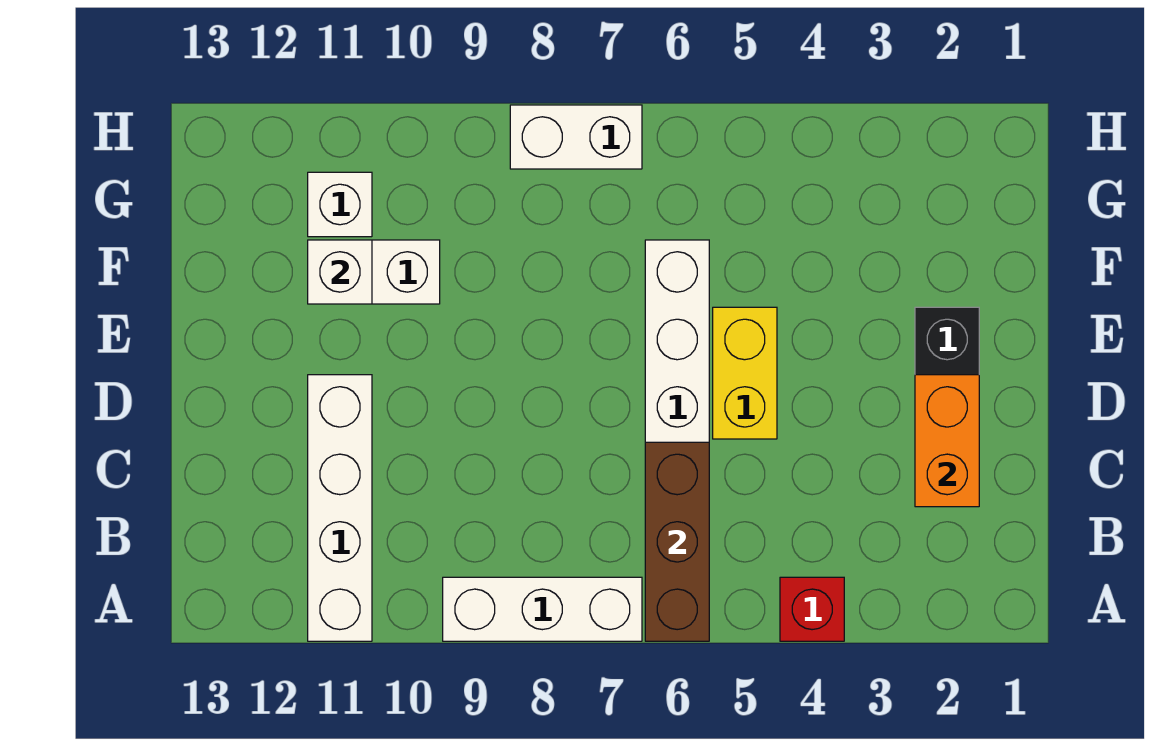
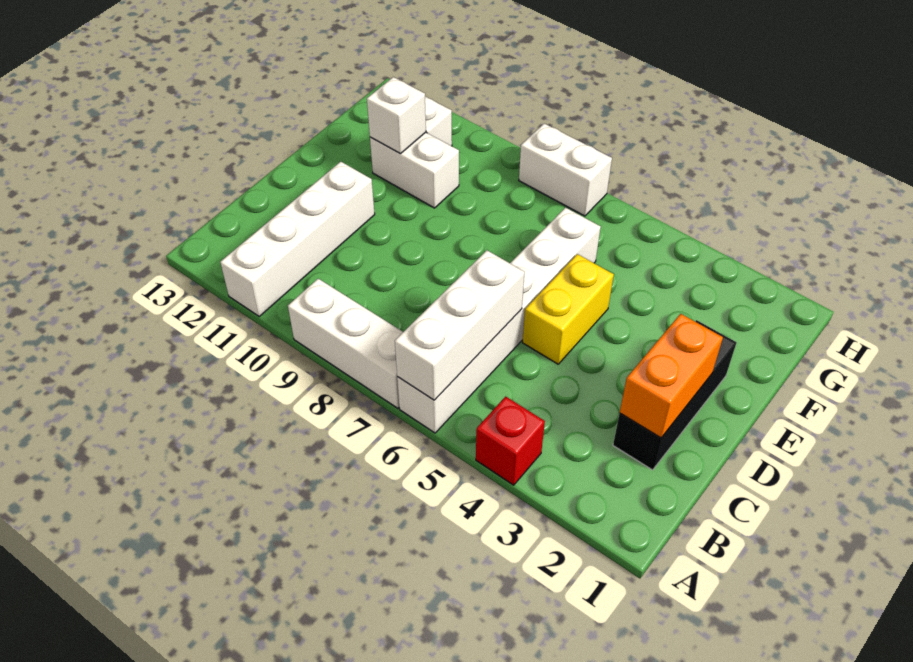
brown 1x3 brick [645,442,709,641] -> white 1x3 brick [395,250,525,400]

